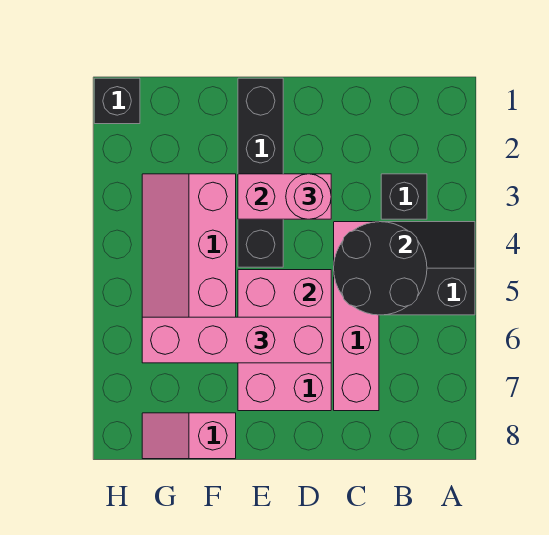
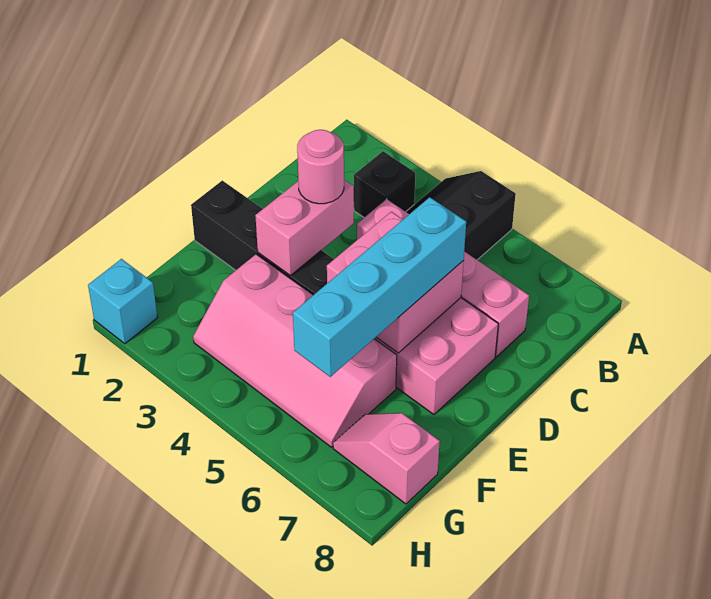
black 2x2 round brick [334,222,427,315] -> none
pink 1x4 brick [142,317,331,363] -> cyan 1x4 brick [293,197,466,377]
pink 1x2 slope [142,413,236,459] -> pink 1x2 slope turned to [333,413,440,504]
black 1x1 brick [94,78,140,124] -> cyan 1x1 brick [88,259,157,344]

